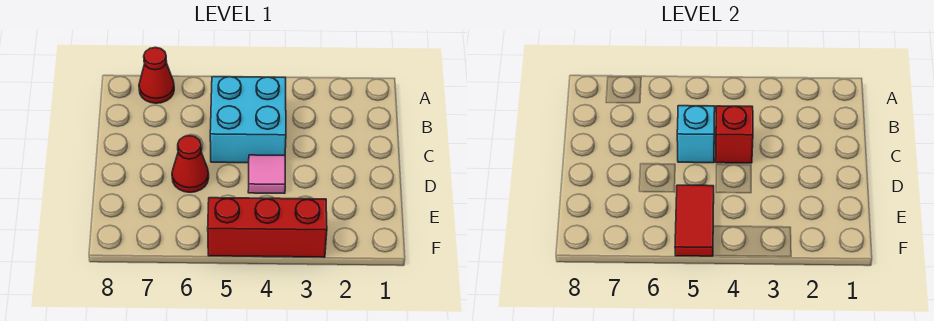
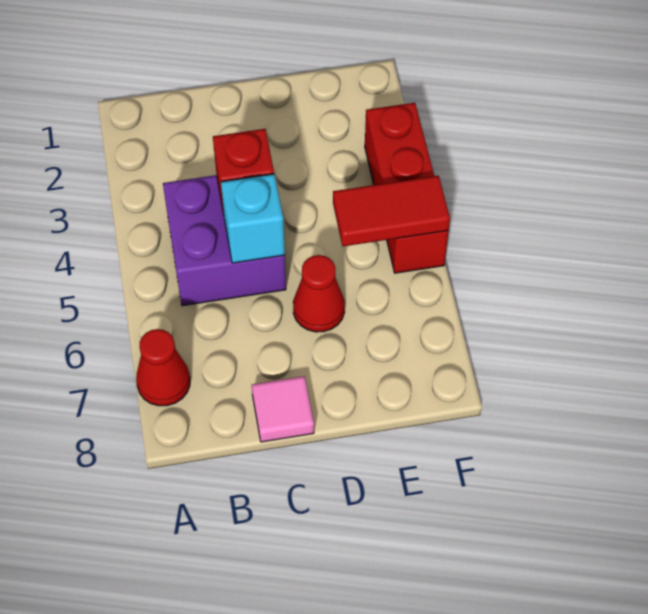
cyan 2x2 brick [210,77,286,163] -> purple 2x2 brick [163,175,286,306]
pink 1x1 tile [248,155,285,193] -> pink 1x1 tile moved to [252,376,314,442]

